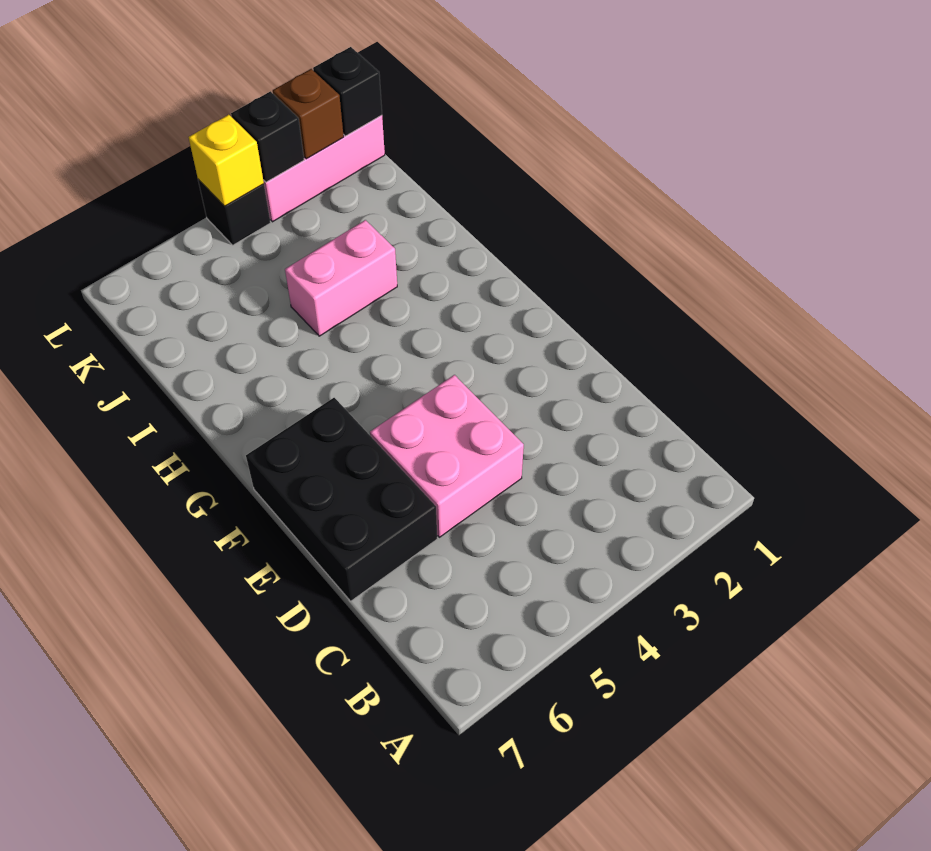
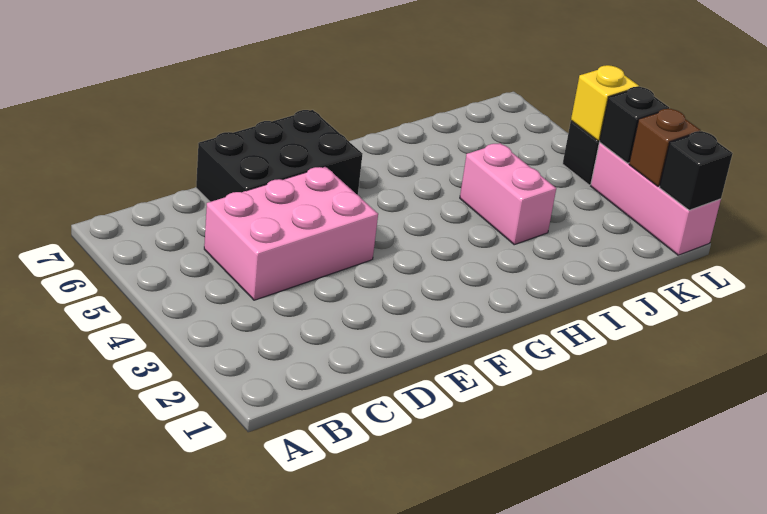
pink 2x2 brick [370,375,524,537] -> pink 2x3 brick [204,167,378,300]

